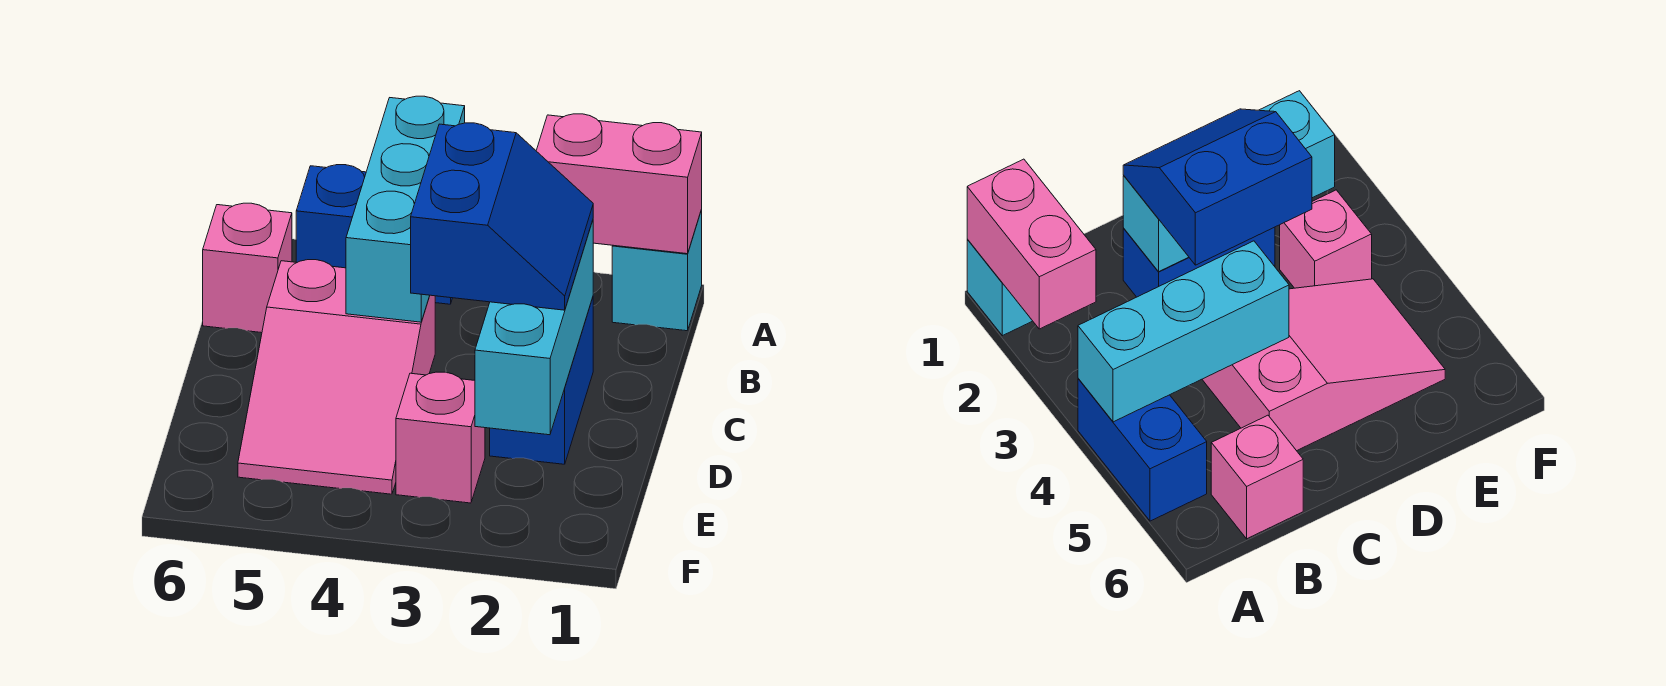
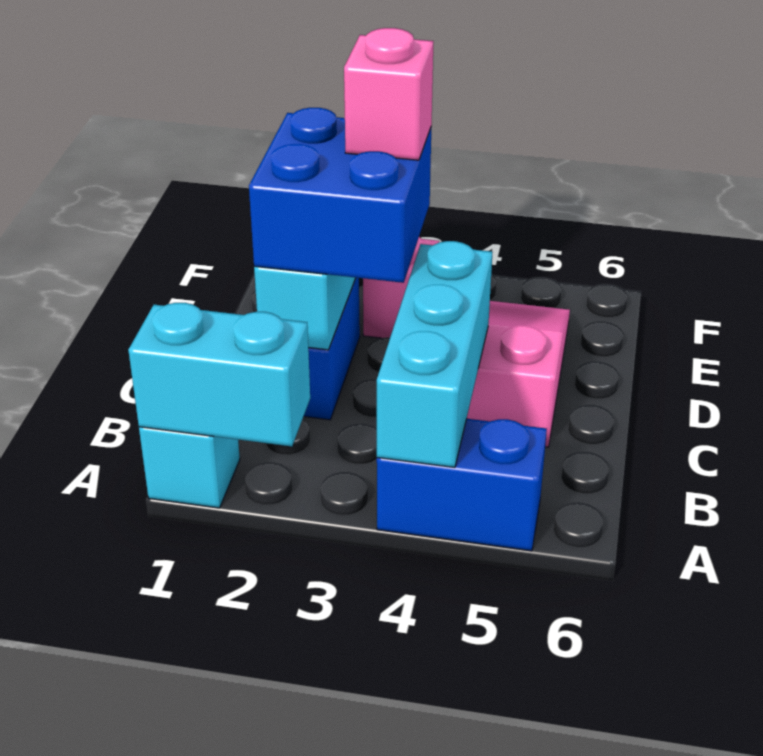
pink 1x2 brick [536,114,702,254] -> cyan 1x2 brick [128,303,310,446]
pink 1x1 brick [203,203,292,333] -> pink 1x1 brick moved to [344,28,434,160]
blue 2x2 slope [411,123,593,310] -> blue 2x2 brick [249,108,431,283]

